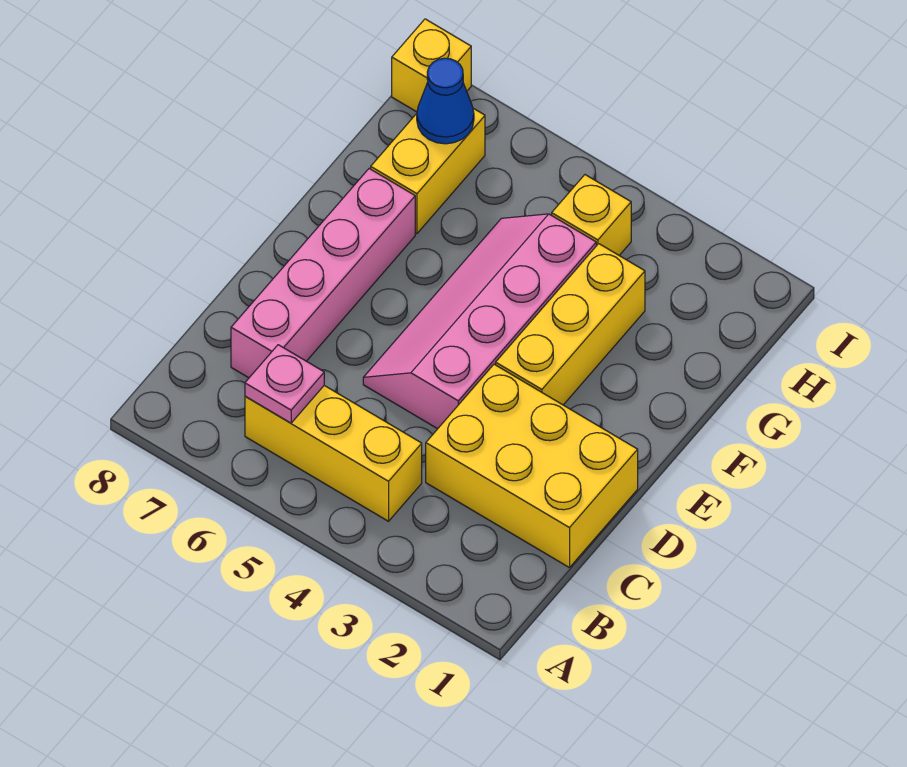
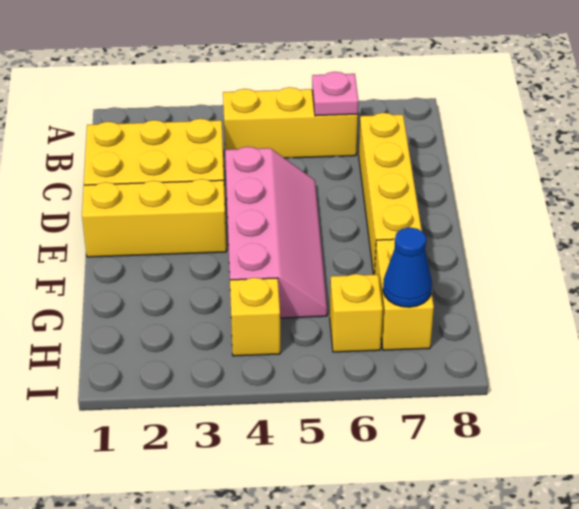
pink 1x4 brick [231,169,415,378] -> yellow 1x4 brick [359,113,422,275]
yellow 1x3 brick [496,244,645,405] -> yellow 1x3 brick turned to [82,179,226,257]
yellow 1x1 brick [392,19,471,112] -> yellow 1x1 brick moved to [330,274,383,352]

